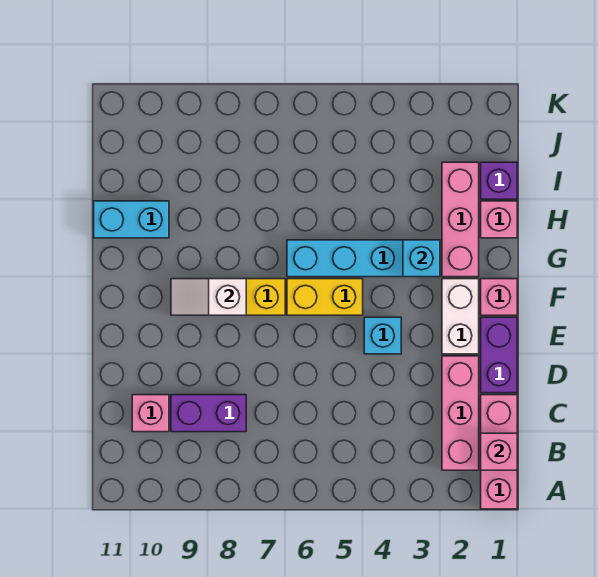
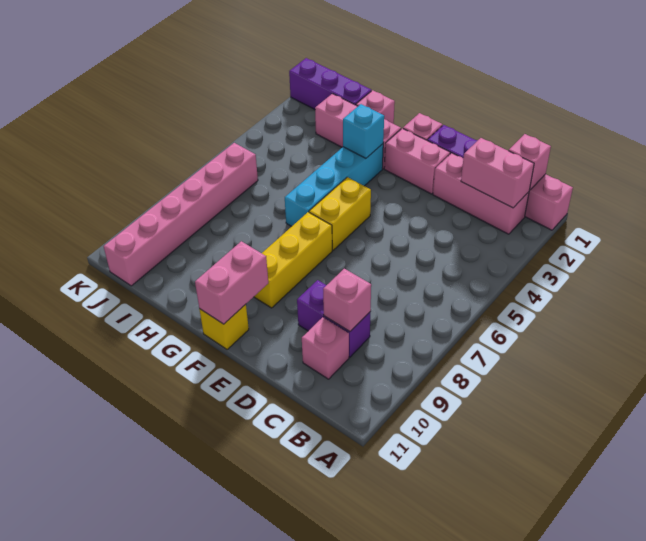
none -> pink 1x2 brick [461,138,534,208]
purple 1x2 brick [171,395,246,432] -> purple 1x2 brick turned to [297,280,370,357]
none -> pink 1x1 brick [323,269,371,332]
white 1x2 brick [442,279,479,354] -> pink 1x2 brick [384,128,450,194]
cyan 1x1 brick [364,317,401,354] -> none
white 1x2 slope [171,279,246,315] -> none
none -> pink 1x2 brick [195,241,268,324]
none -> yellow 1x1 brick [199,304,249,349]
cyan 1x2 brick [94,201,169,238] -> none
purple 1x1 brick [481,162,517,199] -> purple 1x3 brick [289,58,371,109]
none -> pink 1x6 brick [104,143,258,286]

